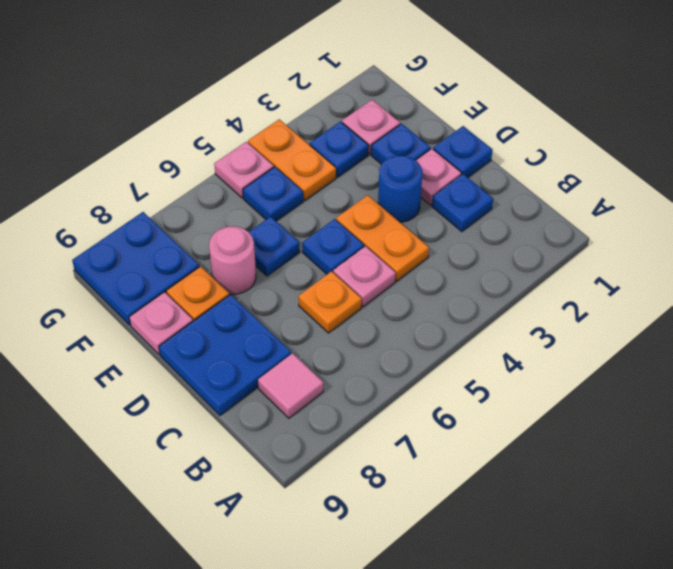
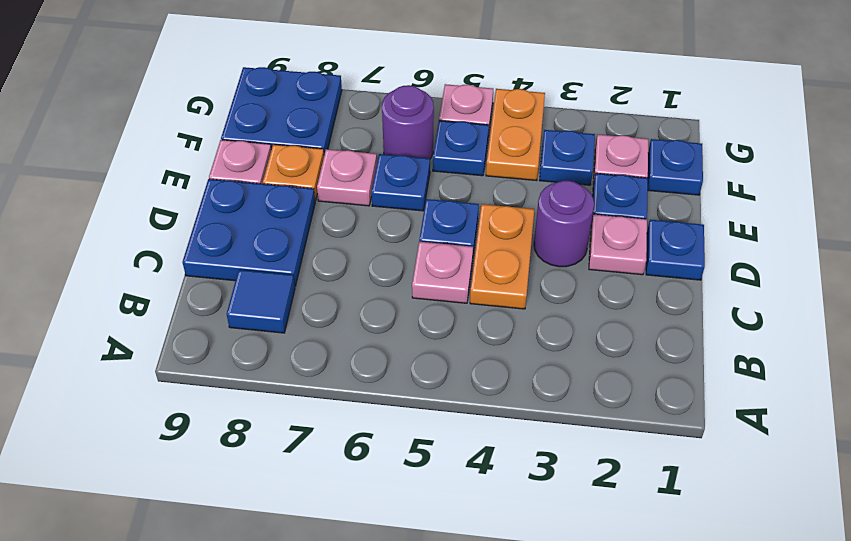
pink 1x1 tile [258,353,323,418] -> blue 1x1 tile [227,270,295,333]
blue 1x1 plate [432,174,493,232] -> blue 1x1 plate moved to [648,139,703,195]
orange 1x1 plate [298,271,362,333] -> none
blue 1x1 round brick [378,155,422,222] -> purple 1x1 round brick [534,181,594,267]
pink 1x1 round brick [209,226,256,294] -> pink 1x1 plate [317,149,377,206]
none -> purple 1x1 round brick [382,85,434,159]

